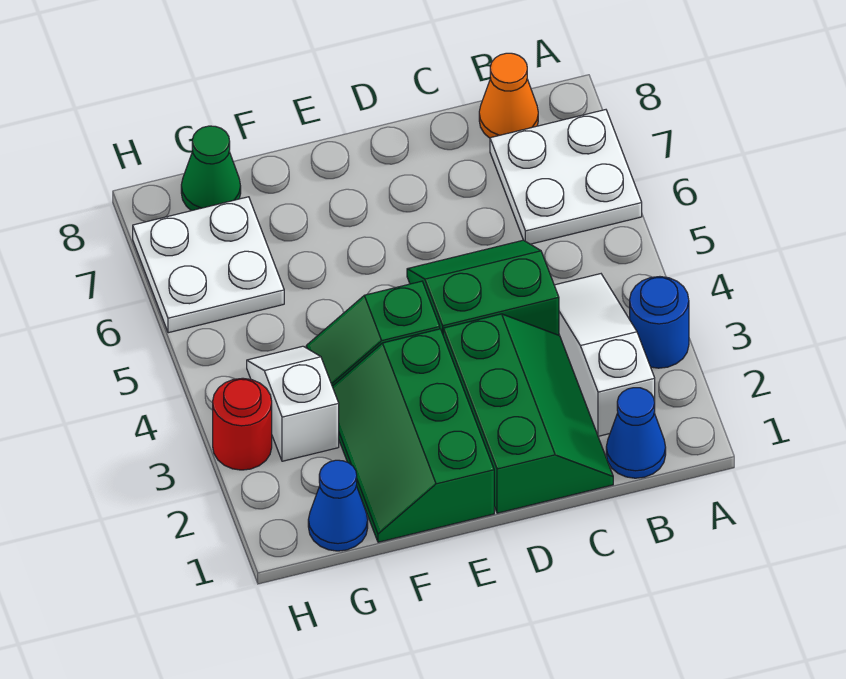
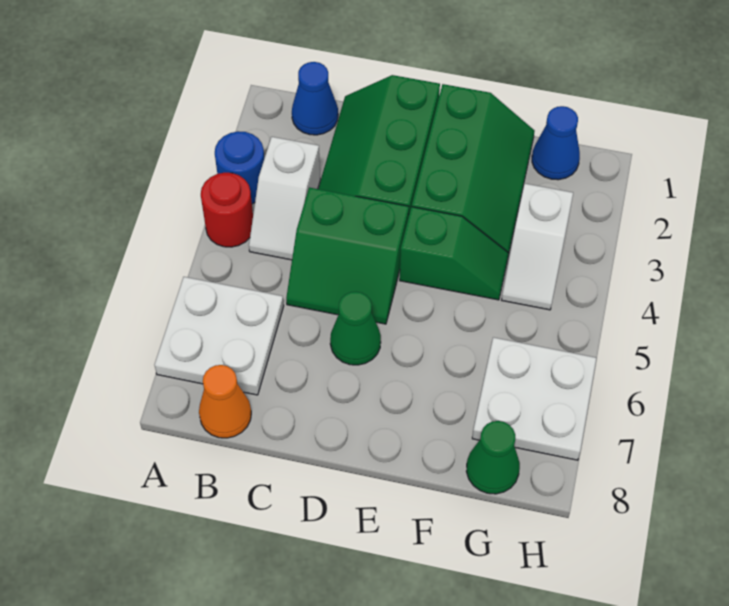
white 1x3 slope [554,274,655,436] -> white 1x2 slope [249,137,320,260]
none -> green 1x1 cone [330,292,381,365]
red 1x1 round brick [213,378,272,470] -> red 1x1 round brick moved to [201,173,253,247]

